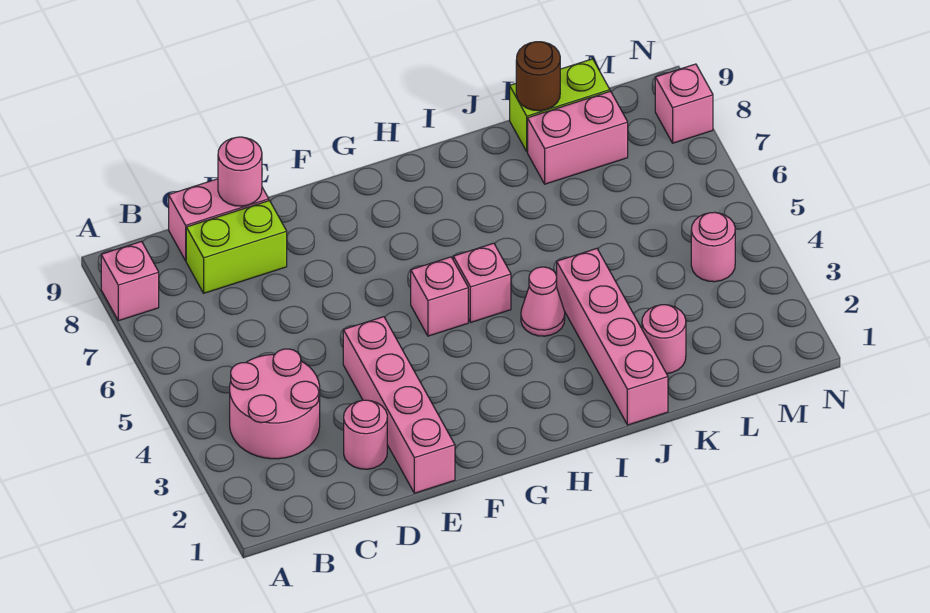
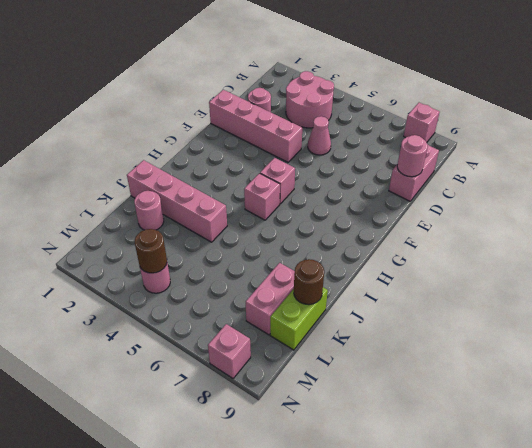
lime 1x2 brick [186,201,287,293] -> none
pink 1x1 cone [521,267,565,336] -> pink 1x1 cone moved to [308,116,331,155]
none -> brown 1x1 round brick [135,229,167,273]

